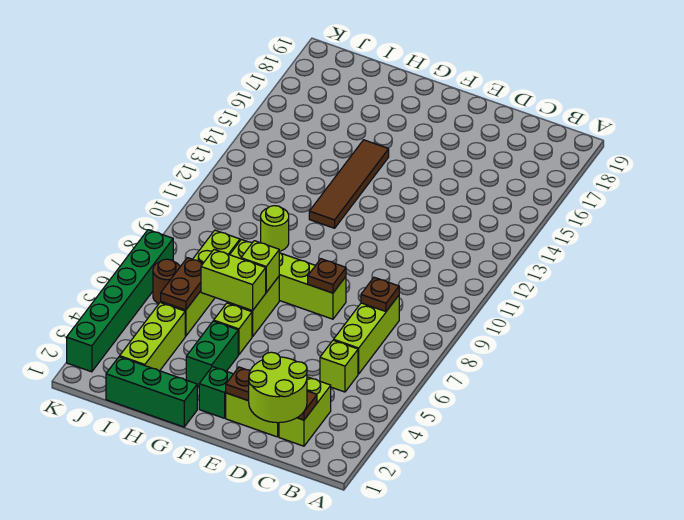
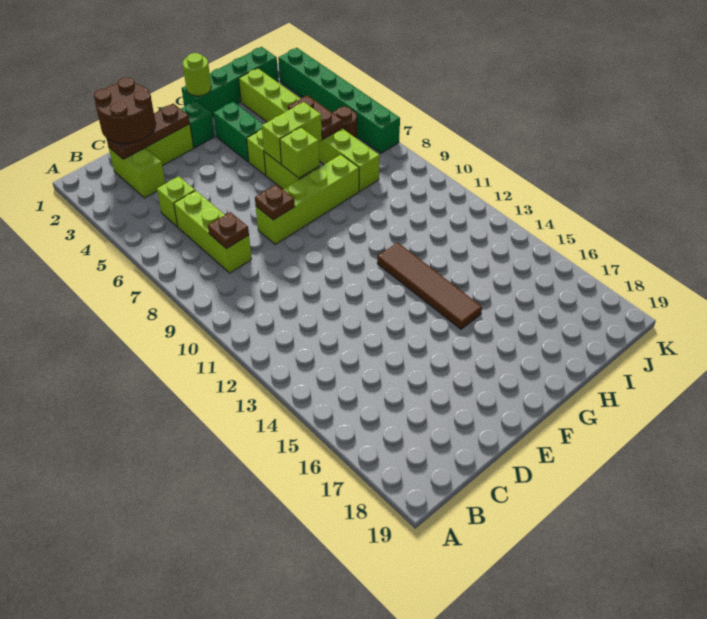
lime 2x2 round brick [249,352,307,423] -> brown 2x2 round brick [94,77,156,143]
green 1x3 brick [106,357,197,427] -> green 1x4 brick [182,47,278,117]
lime 1x1 round brick [261,206,289,251] -> lime 1x1 round brick moved to [183,53,211,96]

